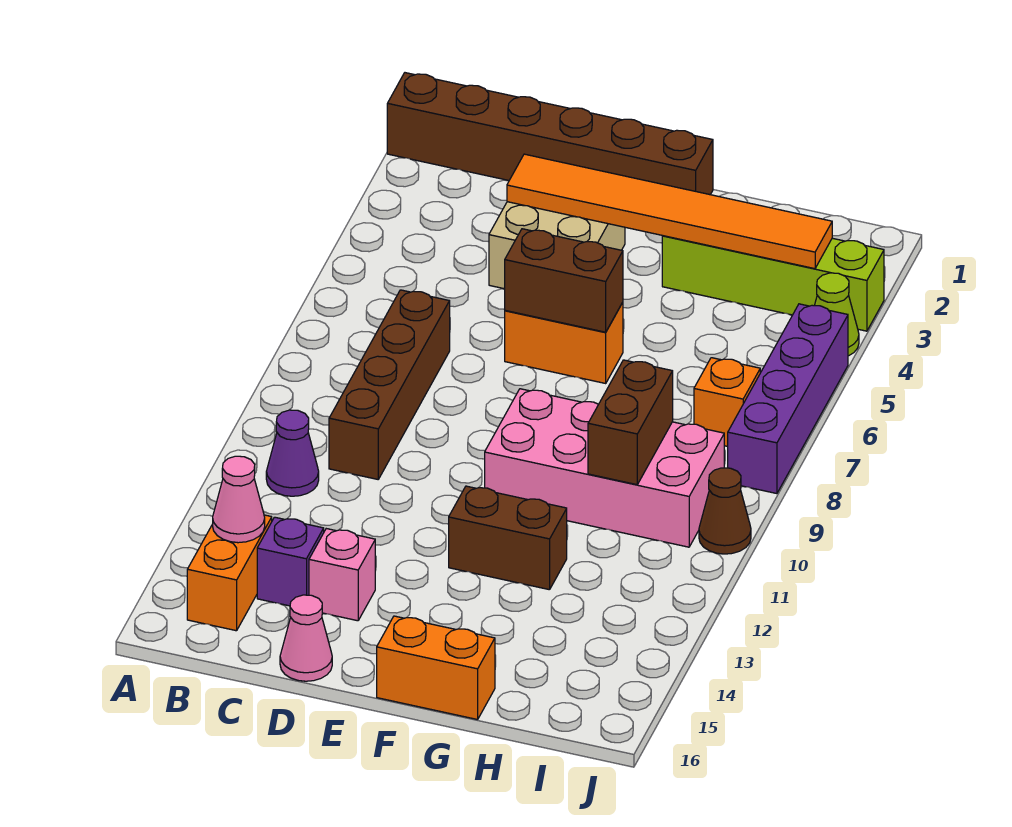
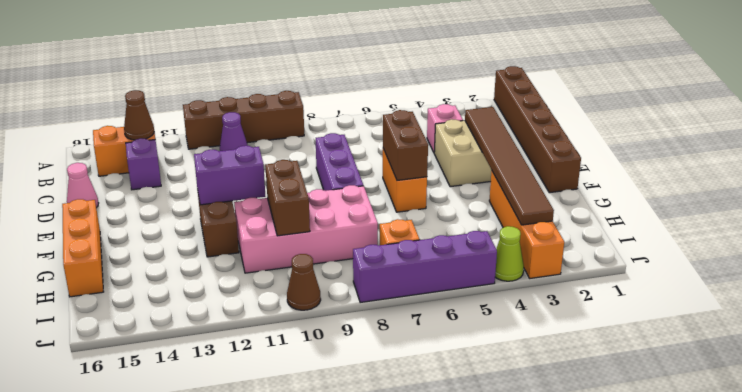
pink 1x1 cone [213,456,265,543] -> brown 1x1 cone [124,90,154,140]
brown 1x4 brick [329,290,450,479] -> brown 1x4 brick moved to [183,91,304,149]
orange 1x6 tile [507,154,832,269] -> brown 1x6 tile [465,107,554,225]
none -> purple 1x3 brick [316,133,363,191]
pink 1x1 brick [309,529,375,621] -> pink 1x1 brick moved to [427,104,463,152]
pink 2x4 brick [485,389,724,547] -> pink 2x4 brick turned to [234,185,378,273]
none -> purple 1x2 brick [194,146,266,205]
orange 1x2 brick [377,616,495,720] -> orange 1x3 brick [62,199,103,297]
lime 1x4 brick [662,236,884,331] -> orange 1x4 brick [489,171,564,279]
brown 1x2 brick [588,360,673,485] -> brown 1x2 brick turned to [265,160,310,236]

